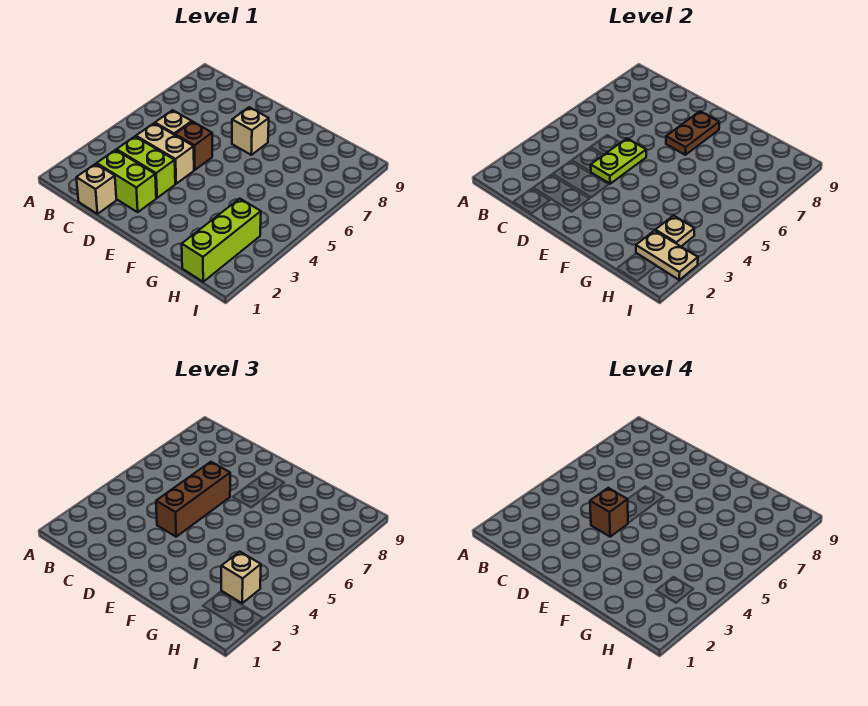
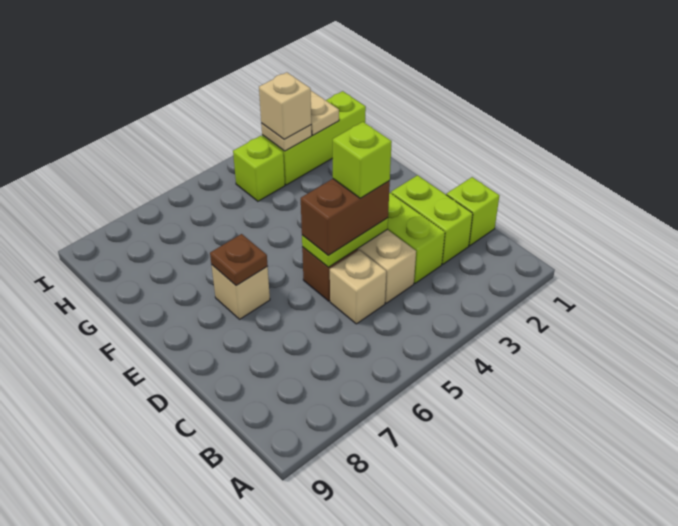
tan 1x1 brick [76,164,116,214] -> lime 1x1 brick [447,177,499,246]
brown 1x3 brick [156,462,230,537] -> brown 1x2 brick [301,179,390,255]
brown 1x1 brick [590,488,628,537] -> lime 1x1 brick [333,122,392,198]
brown 1x2 plate [666,111,719,155] -> brown 1x1 plate [210,234,268,285]
none -> lime 1x1 brick [233,136,285,201]

